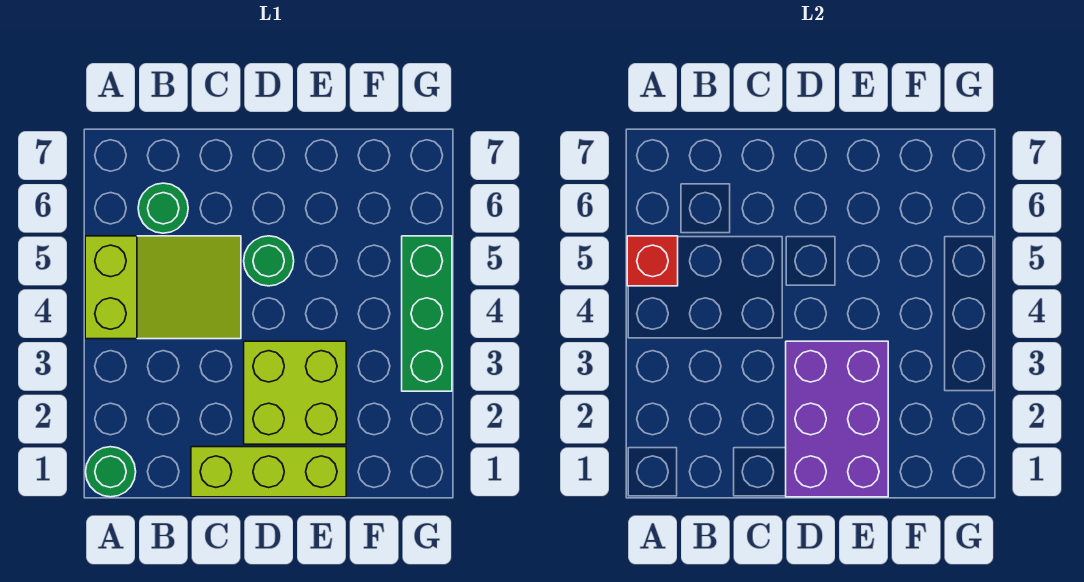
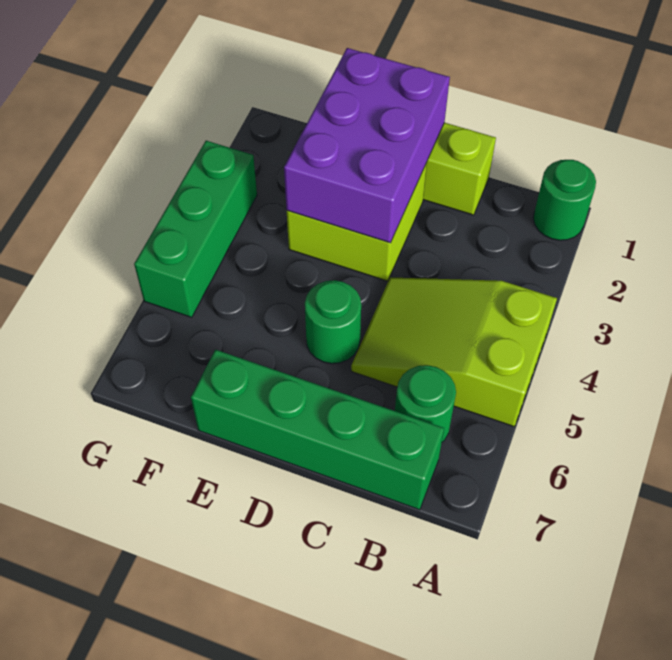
red 1x1 brick [627,236,678,286] -> none
none -> green 1x4 brick [191,350,444,510]

